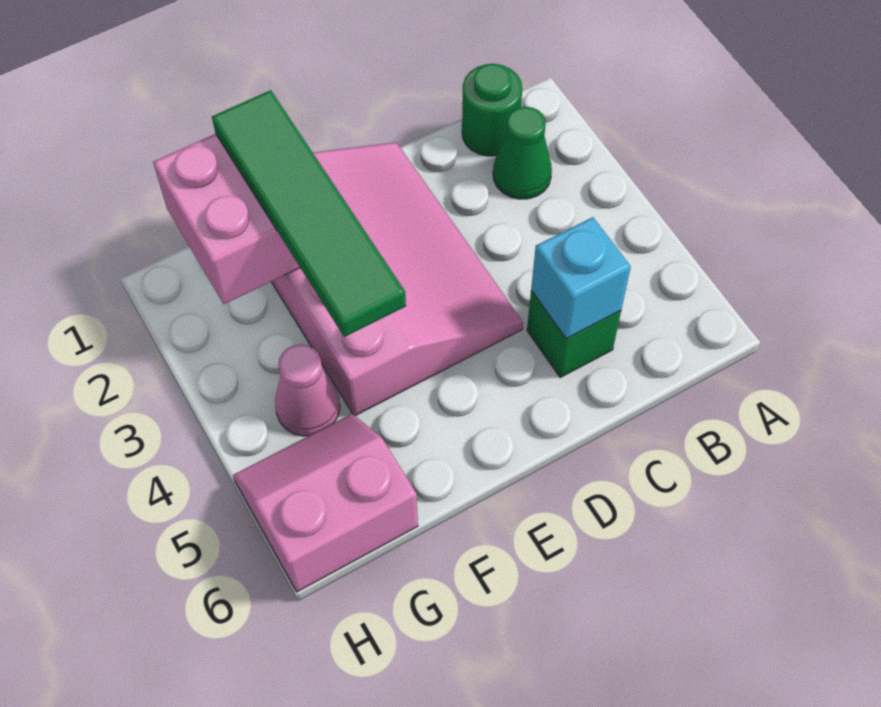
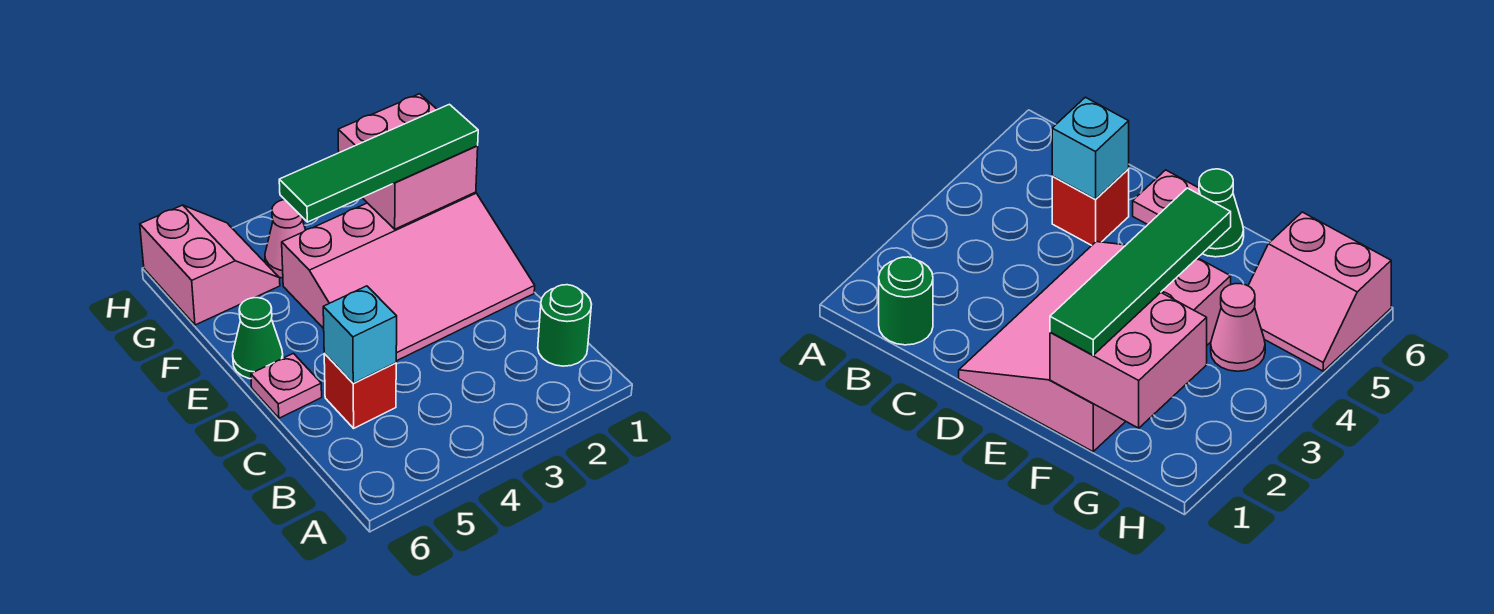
green 1x1 cone [493,107,552,199] -> green 1x1 cone moved to [233,298,283,379]
green 1x1 brick [527,291,621,377] -> red 1x1 brick [324,354,396,428]
none -> pink 1x1 plate [251,353,322,418]

